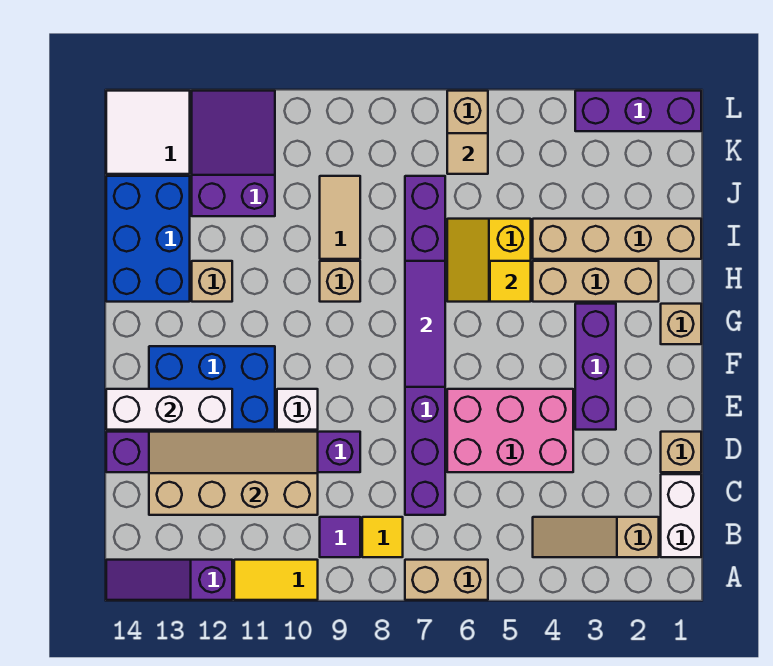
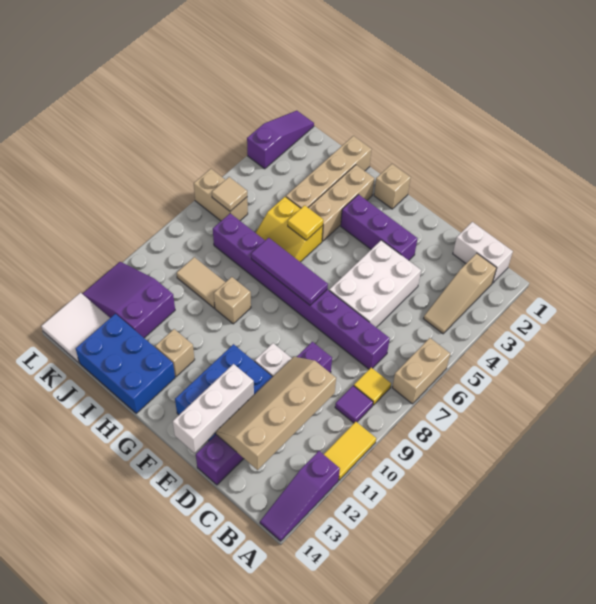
tan 1x1 brick [661,432,701,472] -> none
pink 2x3 brick [447,389,573,472] -> white 2x3 brick [329,240,421,327]
purple 1x3 brick [575,91,701,131] -> purple 1x3 slope [247,111,314,169]

